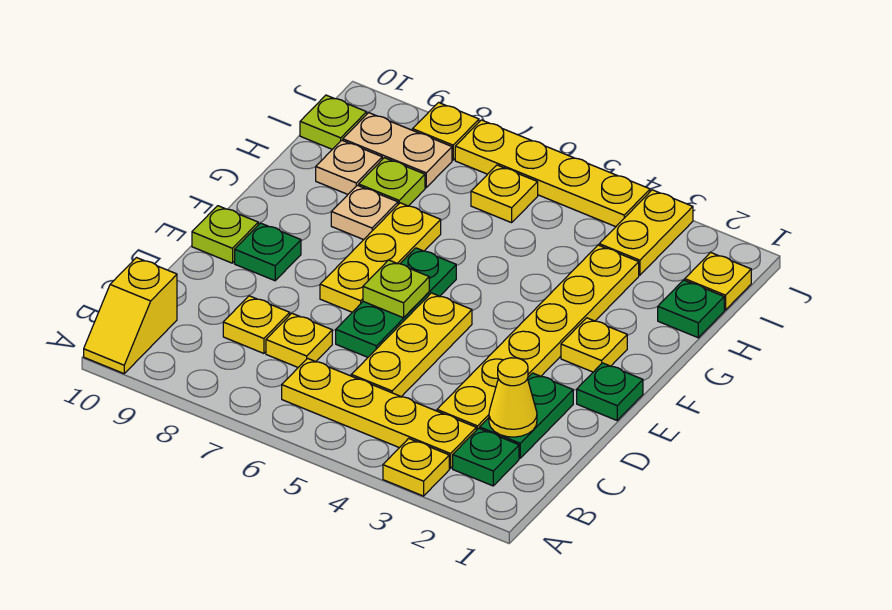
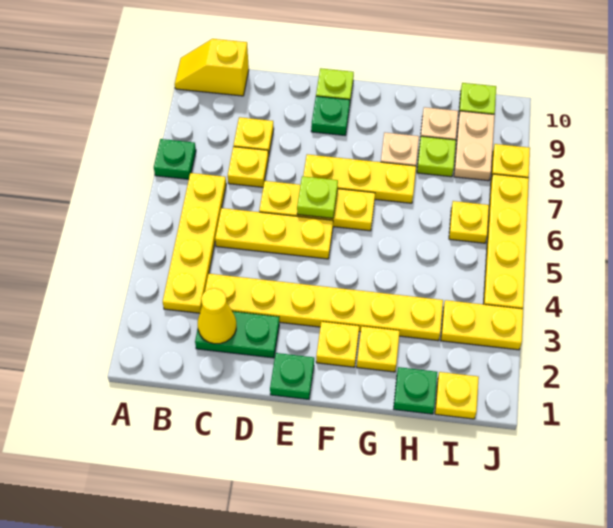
yellow 1x1 plate [383,438,449,496] -> yellow 1x1 plate moved to [357,326,400,372]
green 1x1 plate [453,428,519,486] -> green 1x1 plate moved to [154,139,196,179]
green 1x3 plate [336,248,456,357] -> yellow 1x3 plate [259,181,375,231]

